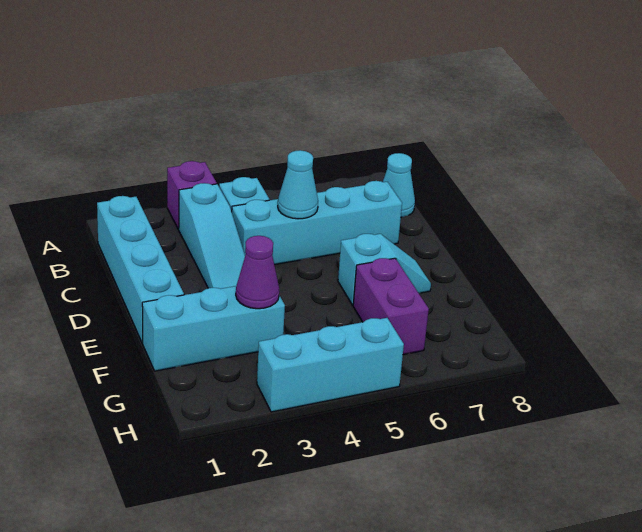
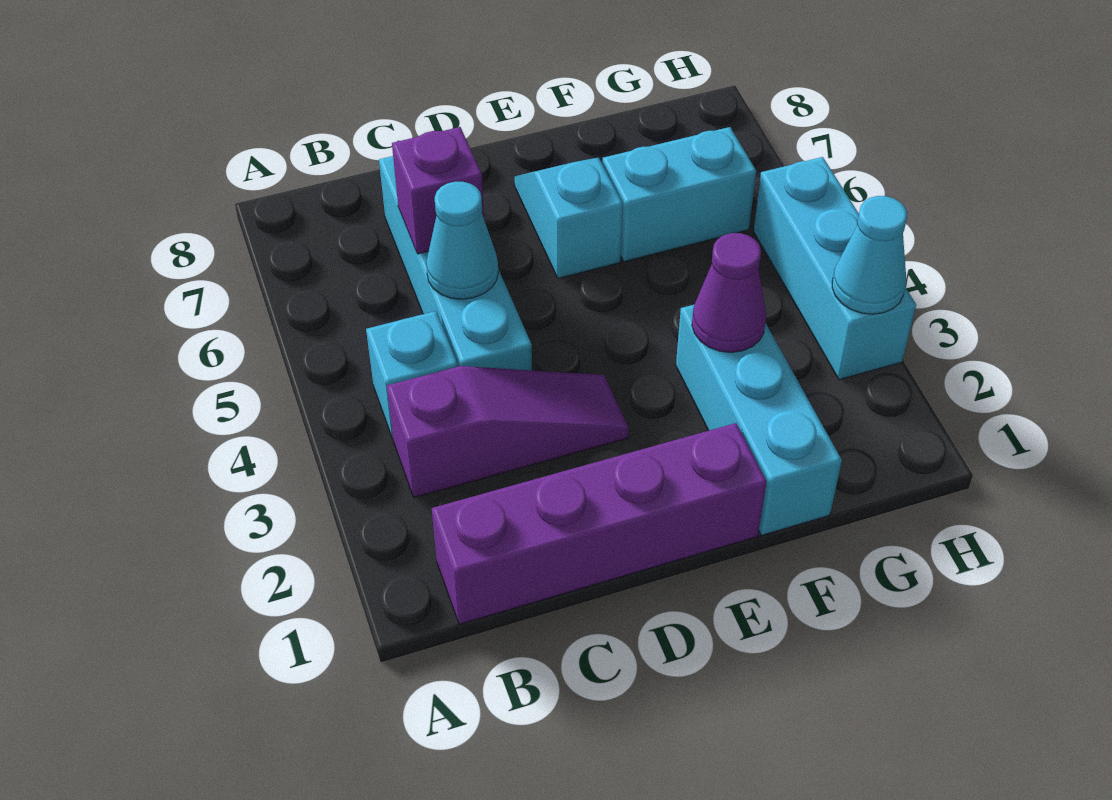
purple 1x1 brick [167,161,217,229] -> purple 1x1 brick moved to [392,127,484,254]
cyan 1x4 brick [97,196,184,343] -> purple 1x4 brick [432,423,767,624]
cyan 1x3 slope [179,183,245,289] -> purple 1x3 slope [387,366,629,497]
cyan 1x1 cone [383,153,415,217] -> cyan 1x1 cone moved to [832,196,907,314]
purple 1x2 brick [353,258,429,355] -> cyan 1x2 brick [602,127,756,262]

